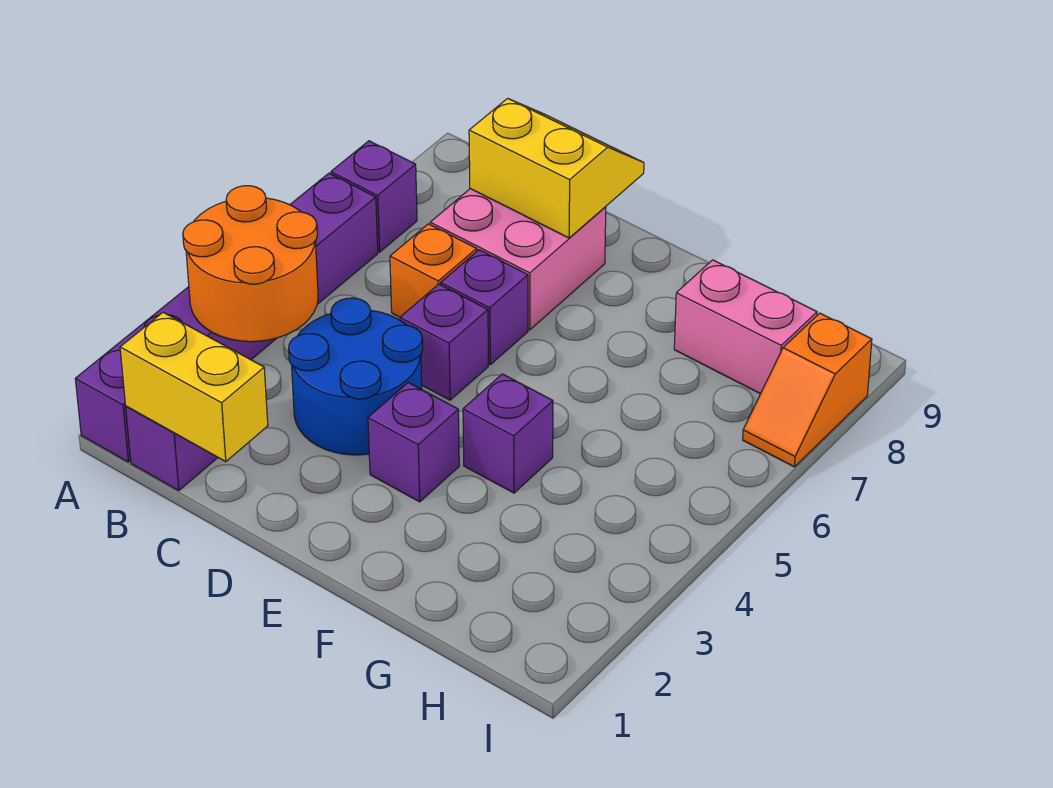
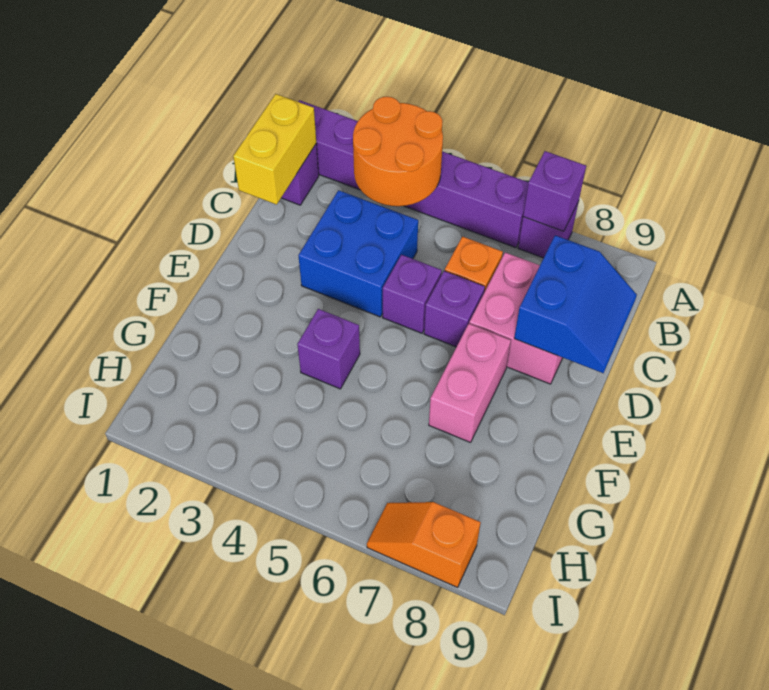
blue 2x2 round brick [289,298,423,455] -> blue 2x2 brick [298,190,418,317]
yellow 2x2 slope [469,98,644,238] -> blue 2x2 slope [514,235,637,373]
purple 1x1 brick [368,383,459,502] -> purple 1x1 brick moved to [523,151,586,231]
pink 1x2 brick [674,260,817,394] -> pink 1x2 brick moved to [429,324,511,442]

